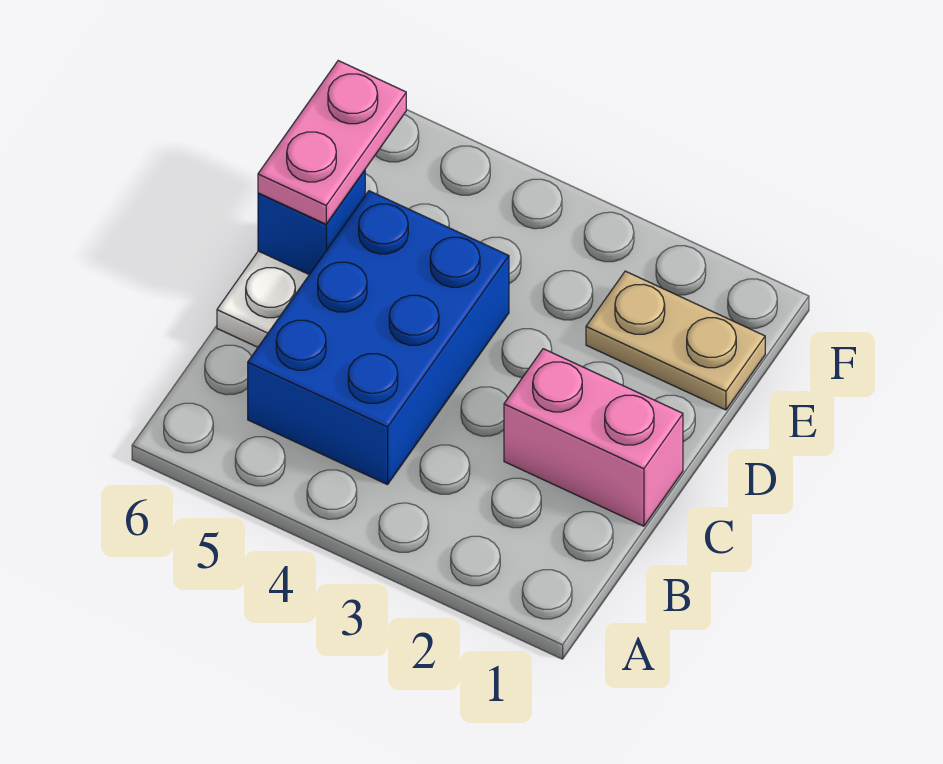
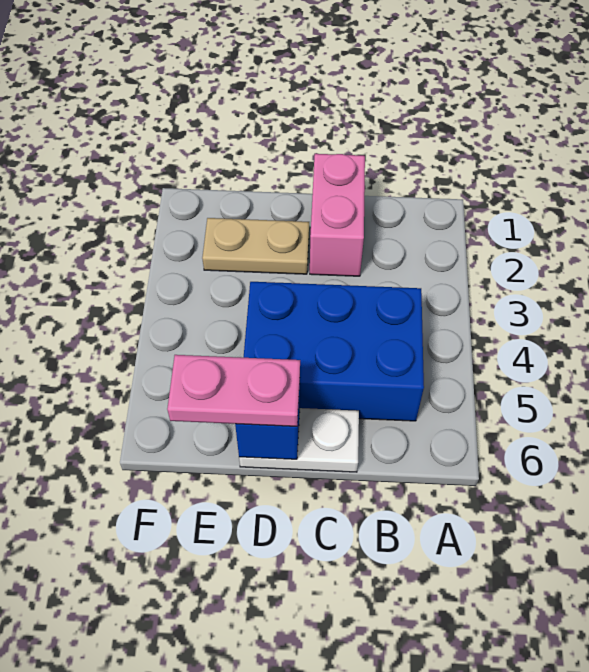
tan 1x2 plate [586,271,765,410] -> tan 1x2 plate turned to [202,218,309,274]

